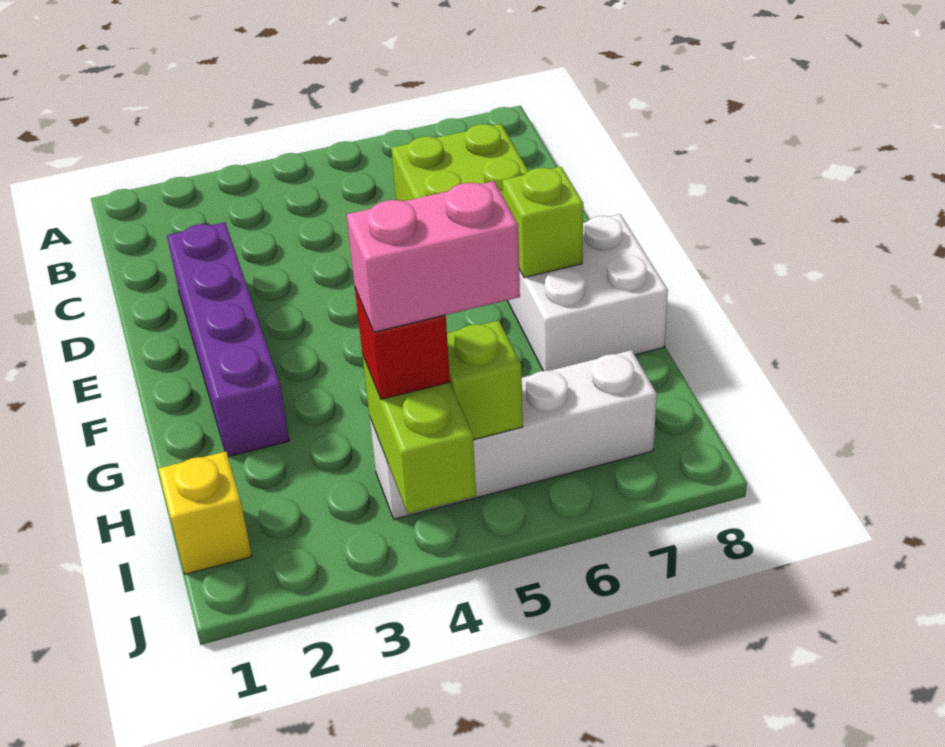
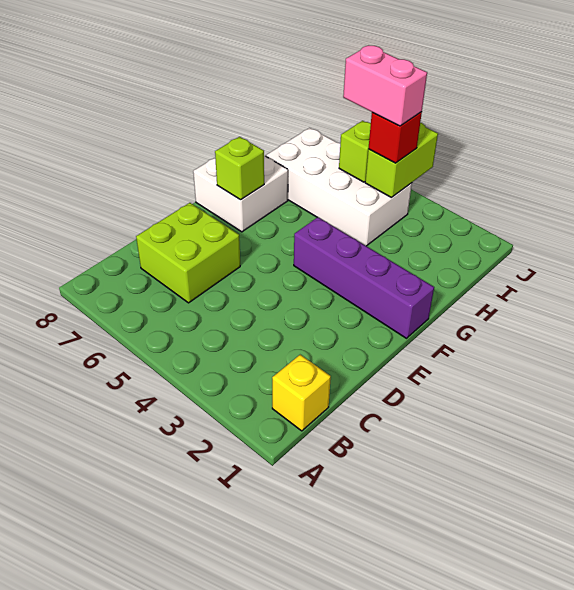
purple 1x4 brick [167,222,289,457] -> purple 1x4 brick turned to [294,217,434,338]
yellow 1x1 brick [158,452,252,574] -> yellow 1x1 brick moved to [272,355,331,431]
white 1x4 brick [370,350,657,519] -> white 2x4 brick [266,128,412,246]

